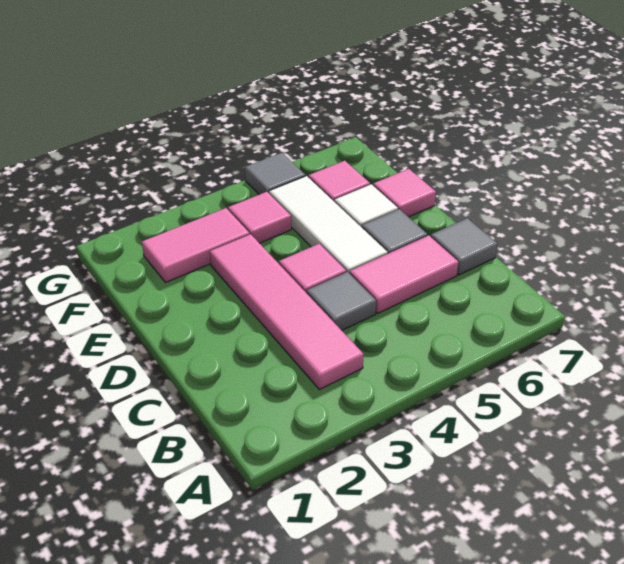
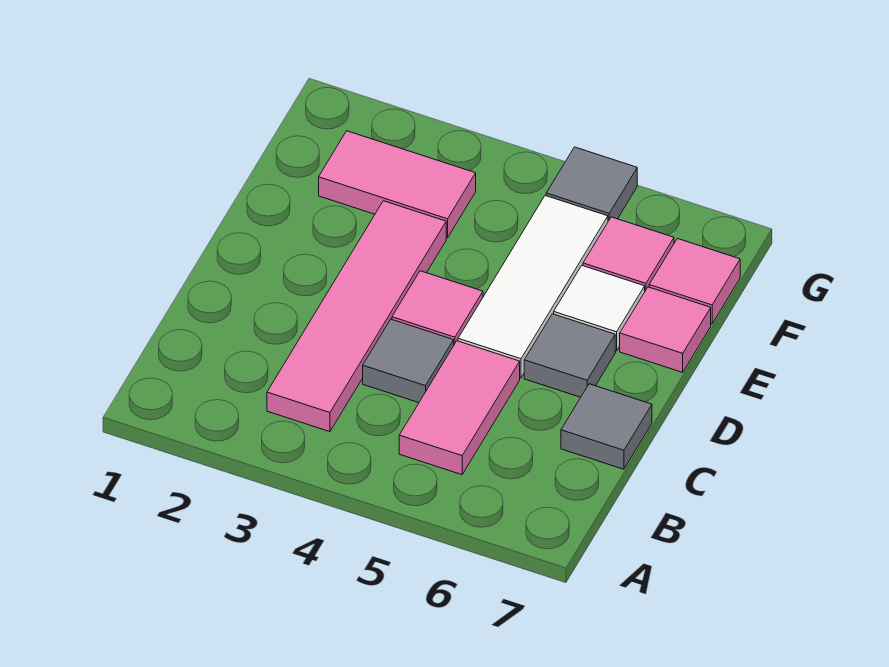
pink 1x2 tile [350,235,459,314] -> pink 1x2 tile turned to [399,341,520,475]
pink 1x1 tile [228,192,291,243] -> pink 1x1 tile moved to [649,239,740,324]

